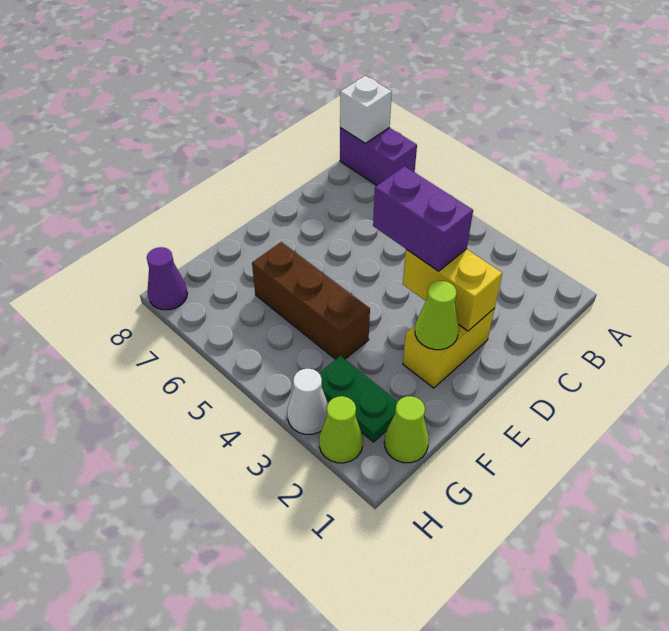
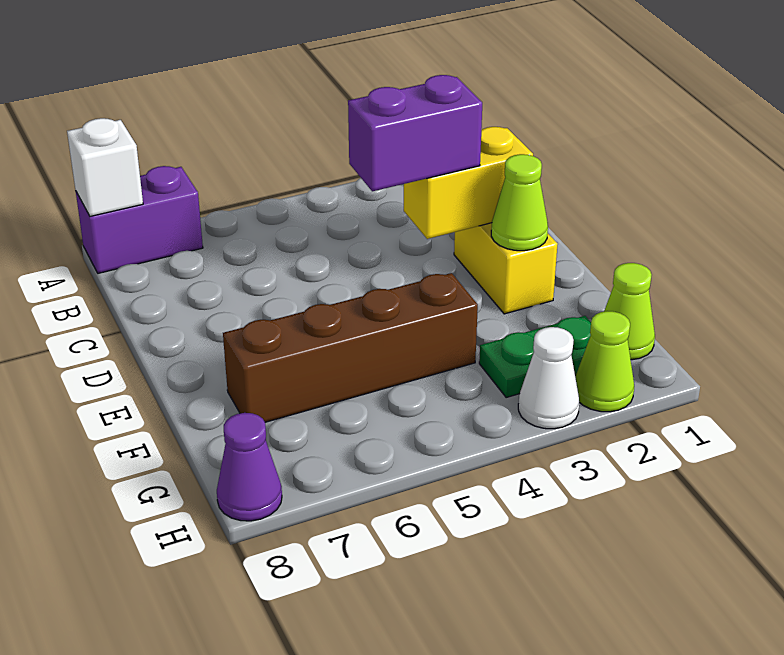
brown 1x3 brick [252,242,370,359] -> brown 1x4 brick [223,273,478,422]

